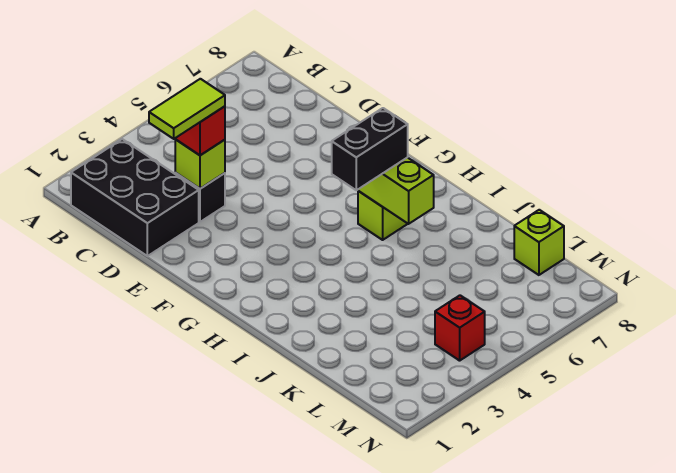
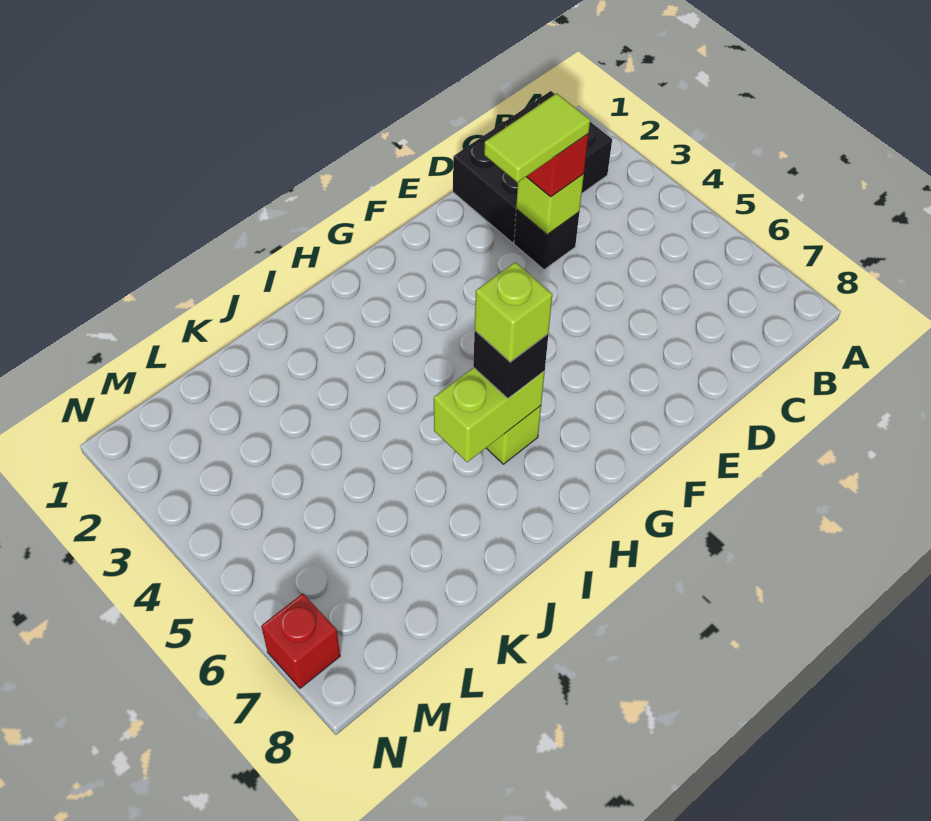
lime 1x2 tile [149,79,225,139] -> lime 1x2 tile turned to [484,93,590,182]
black 1x2 brick [332,108,408,190] -> black 1x1 brick [473,331,548,398]
lime 1x1 brick [514,210,564,275] -> lime 1x1 brick moved to [475,262,552,362]
red 1x1 brick [435,295,485,361] -> red 1x1 brick moved to [261,593,340,688]

